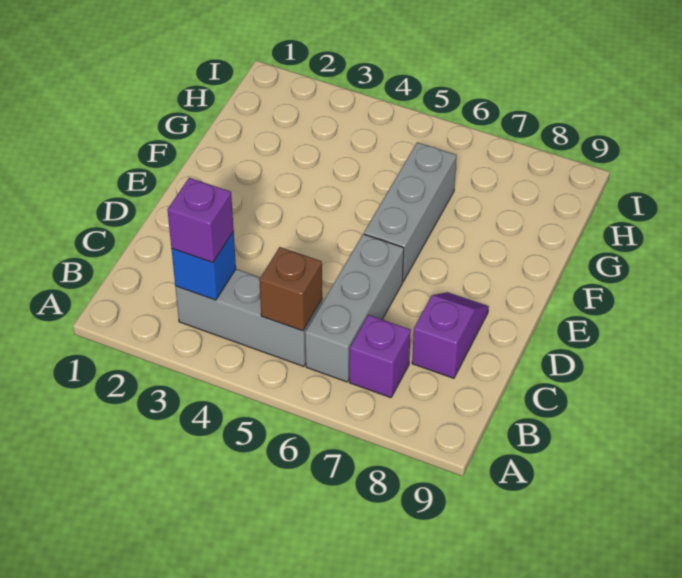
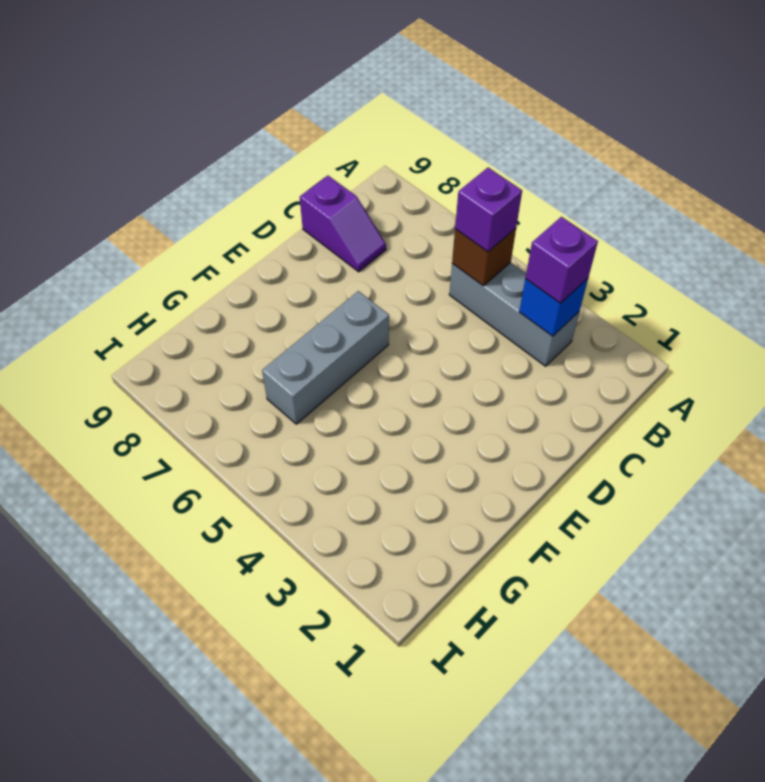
grey 1x3 brick [305,234,404,382] -> none
purple 1x1 brick [349,315,411,398] -> purple 1x1 brick moved to [455,168,522,252]
purple 1x2 slope [412,292,489,378] -> purple 1x2 slope turned to [300,176,386,272]

